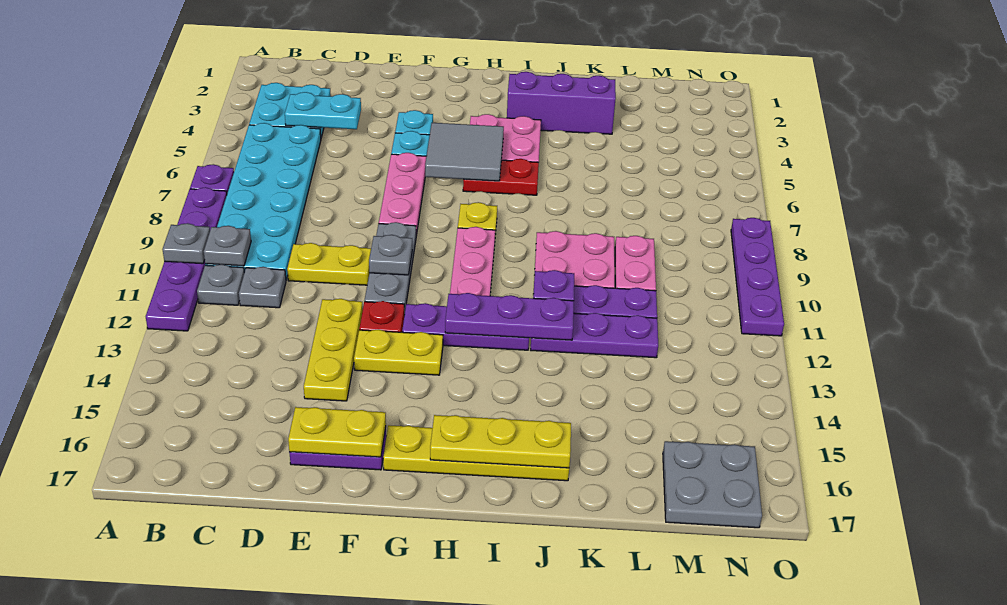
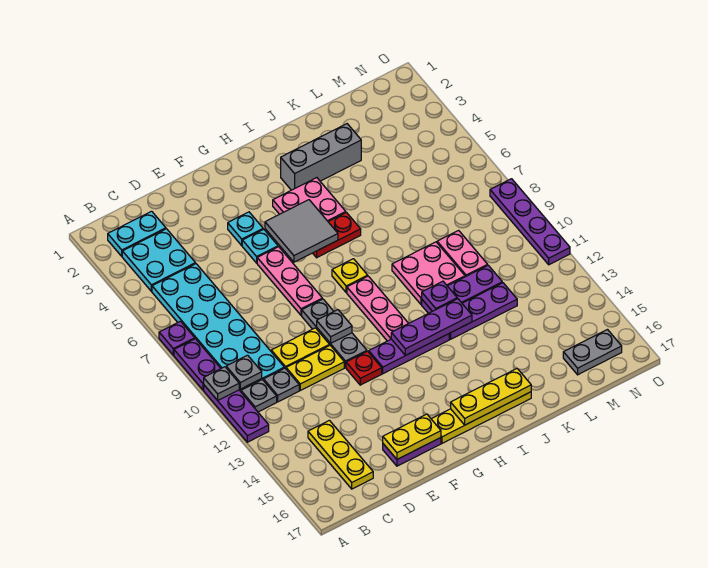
cyan 1x2 plate [285,92,361,129] -> cyan 1x2 plate moved to [108,211,166,256]
yellow 1x3 plate [304,299,363,401] -> yellow 1x3 plate moved to [308,420,373,489]
yellow 1x2 plate [354,329,443,375] -> yellow 1x2 plate moved to [286,346,344,390]
purple 1x3 brick [507,72,616,134] -> grey 1x3 brick [281,124,361,190]
grey 2x2 plate [663,441,762,528] -> grey 1x2 plate [563,330,622,375]

